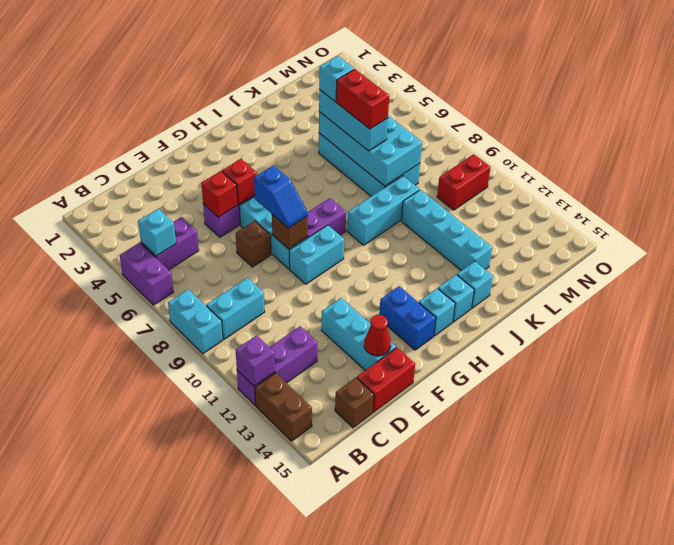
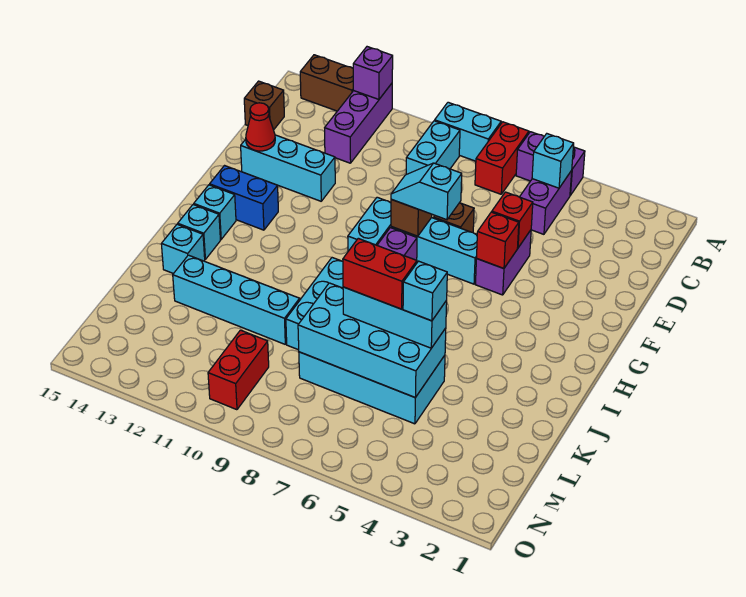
red 1x2 brick [357,348,415,412] -> red 1x2 brick moved to [475,122,529,194]
blue 1x2 slope [254,166,308,228] -> cyan 1x2 slope [391,163,462,220]

